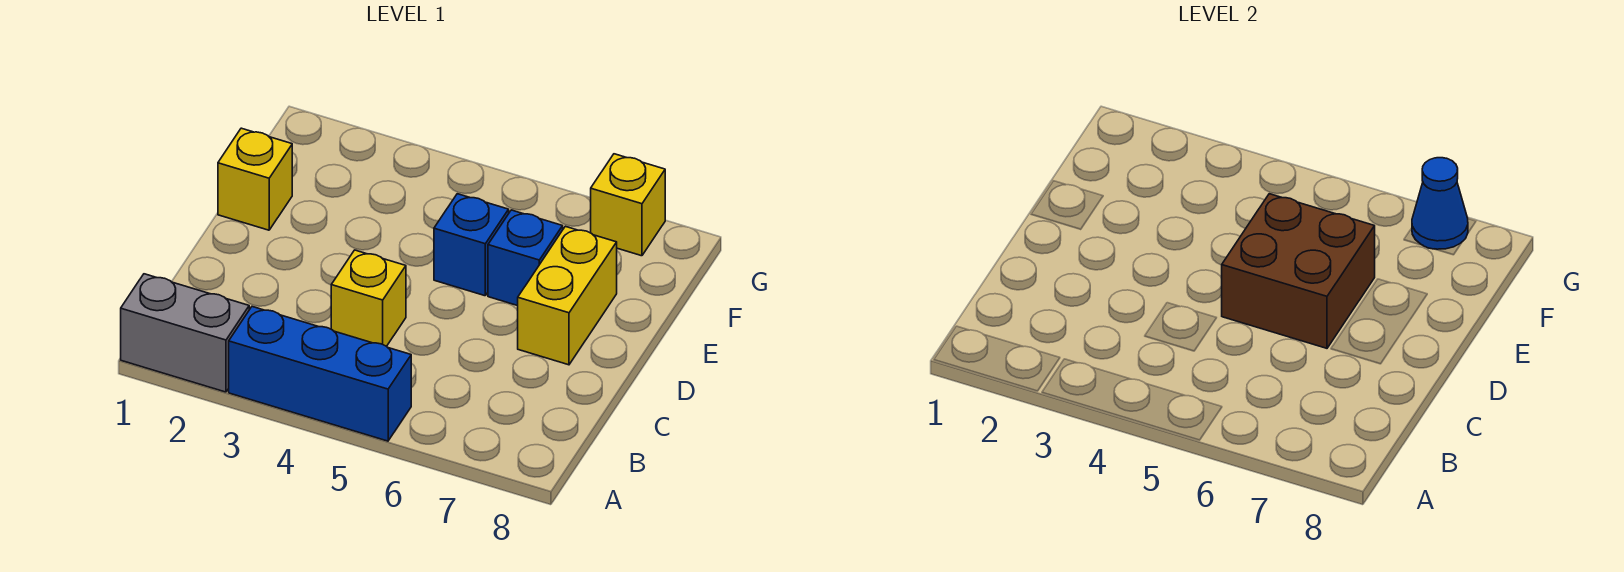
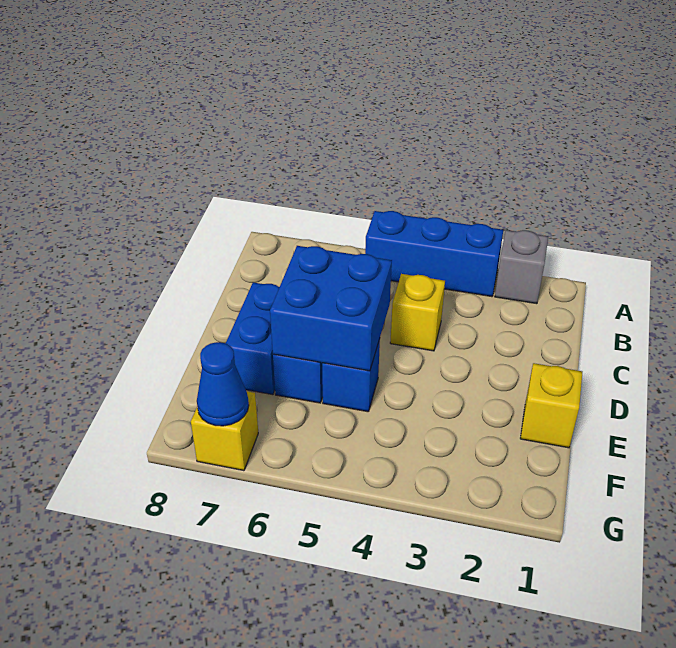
grey 1x2 brick [121,274,249,392] -> grey 1x1 brick [495,230,548,304]
brown 2x2 brick [1222,194,1375,348] -> blue 2x2 brick [270,246,392,371]
yellow 1x2 brick [518,226,617,365] -> blue 1x2 brick [226,282,279,395]

